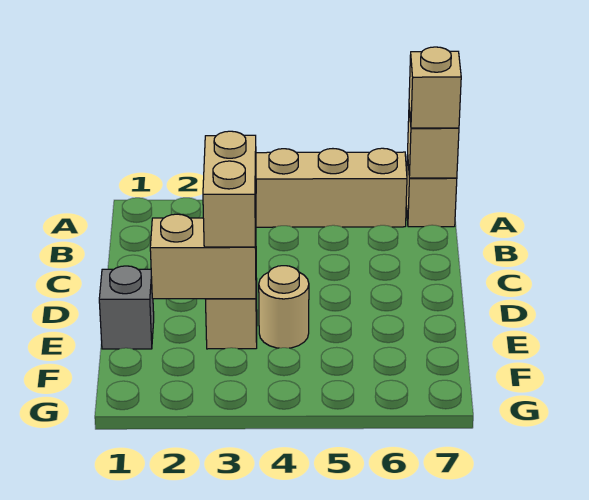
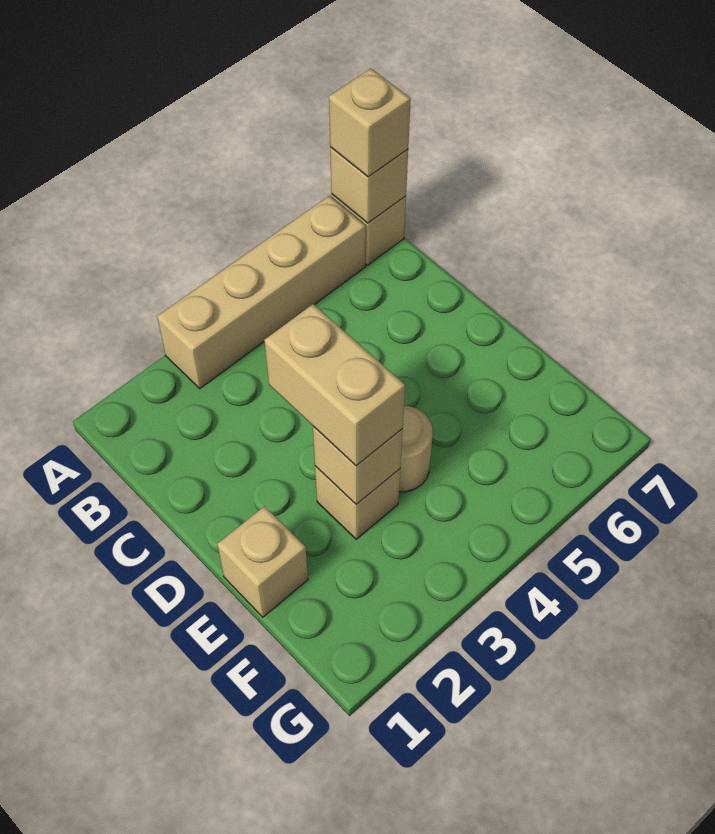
grey 1x1 brick [99,266,154,349] -> tan 1x1 brick [217,506,308,617]
tan 1x2 brick [150,214,256,299] -> tan 1x1 brick [313,426,403,504]

